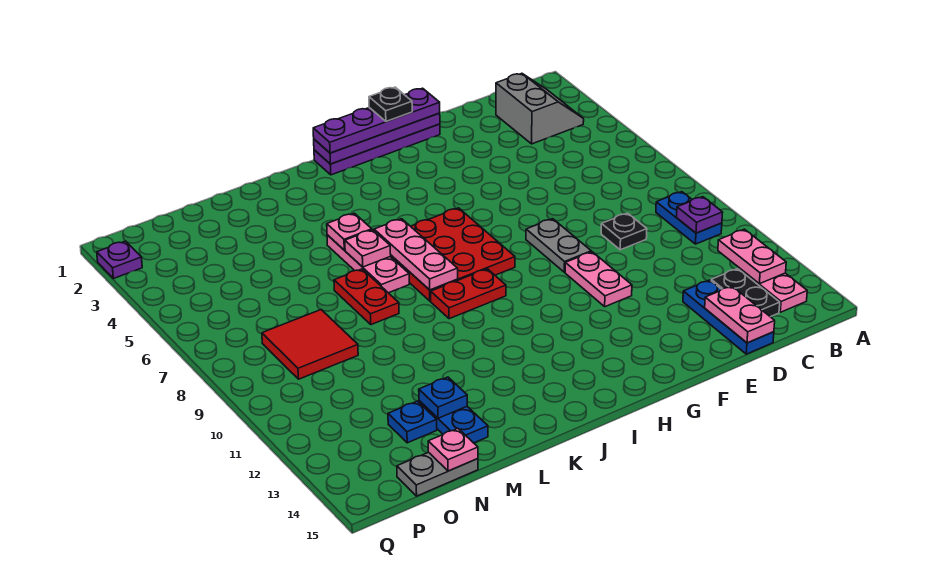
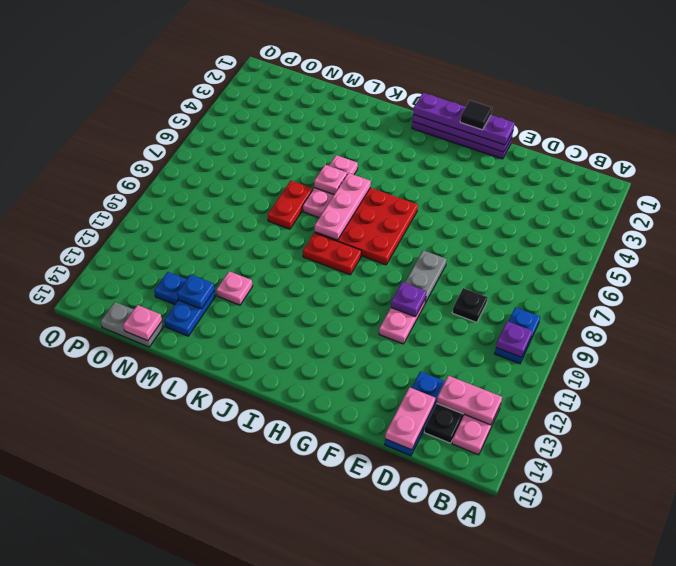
grey 2x2 slope [496,73,584,144] -> none
pink 1x2 plate [718,229,786,284] -> pink 1x2 plate turned to [437,376,502,425]
black 1x1 plate [369,87,412,122] -> black 1x1 tile [460,101,492,130]
pink 1x1 plate [327,213,372,250] -> pink 1x1 plate moved to [216,271,253,305]
red 2x2 tile [262,310,358,379] -> none
purple 1x1 plate [97,241,142,279] -> purple 1x1 plate moved to [391,282,426,317]

